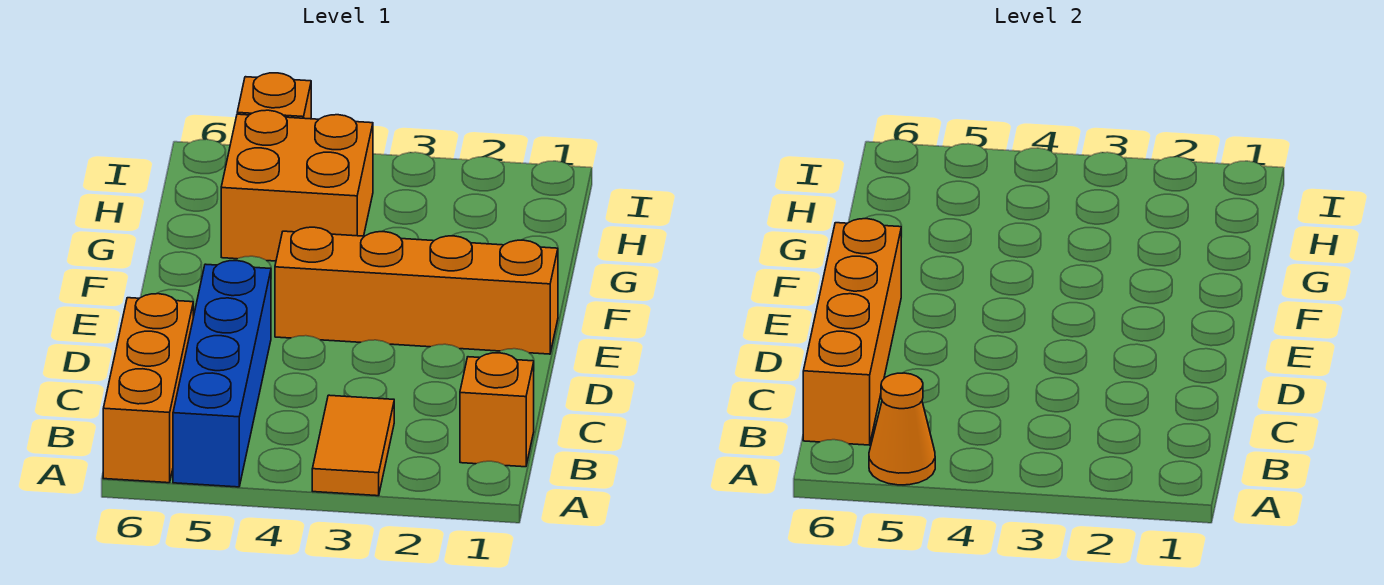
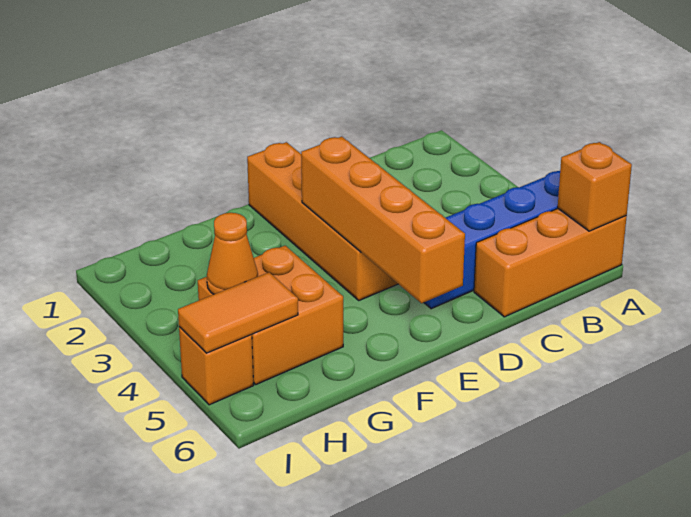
orange 1x2 tile [312,395,394,496] -> orange 1x2 tile moved to [178,272,298,353]
orange 1x1 cone [869,373,935,485] -> orange 1x1 cone moved to [207,213,258,294]
orange 1x1 brick [460,353,534,467] -> orange 1x1 brick moved to [558,142,632,231]
orange 1x4 brick [803,219,901,445] -> orange 1x4 brick turned to [301,137,465,303]

